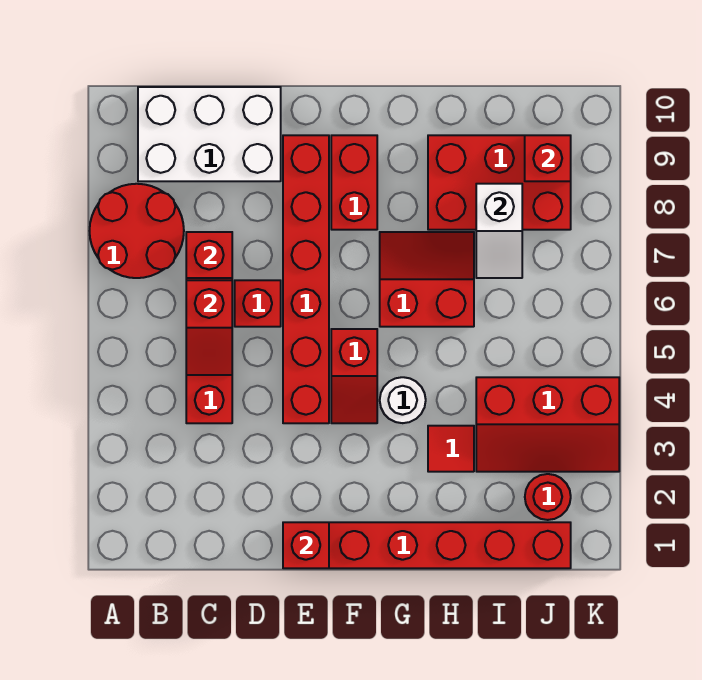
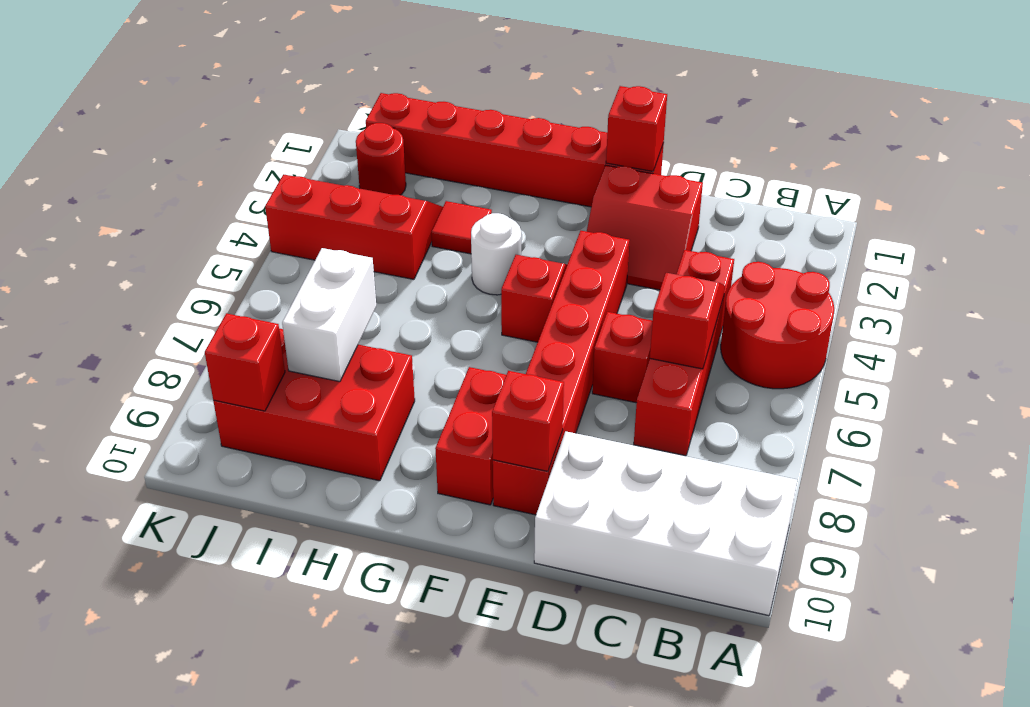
red 2x2 round brick [90,184,184,278] -> red 2x2 round brick moved to [721,262,834,389]
white 2x3 brick [138,87,281,181] -> white 2x4 brick [534,431,797,616]
red 1x1 brick [186,232,232,278] -> red 1x1 brick moved to [492,371,564,471]
red 2x2 slope [380,232,474,327] -> red 2x2 slope moved to [587,165,703,290]
white 1x2 slope [476,184,522,278] -> white 1x2 brick [282,248,376,382]

